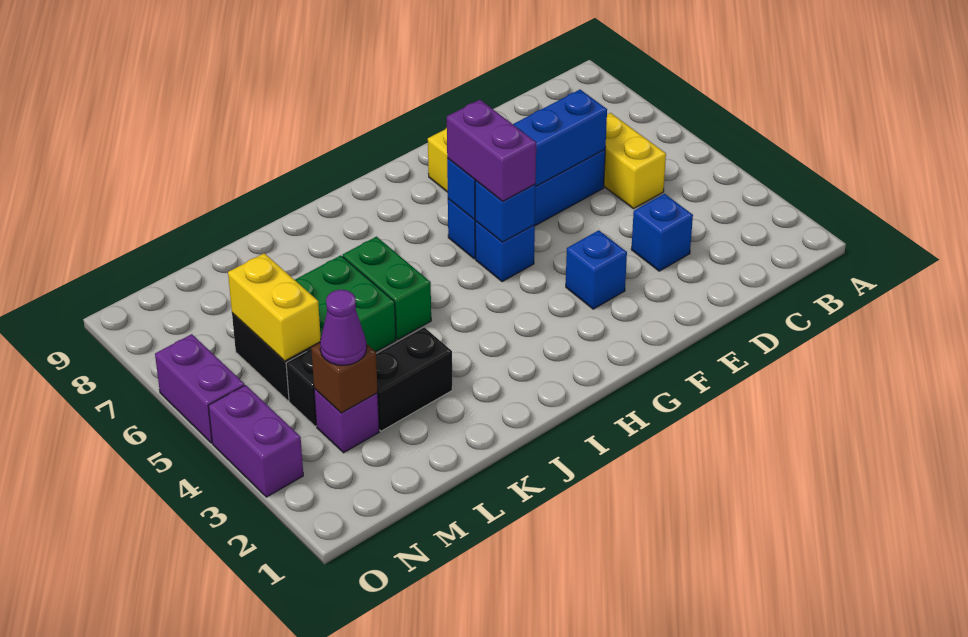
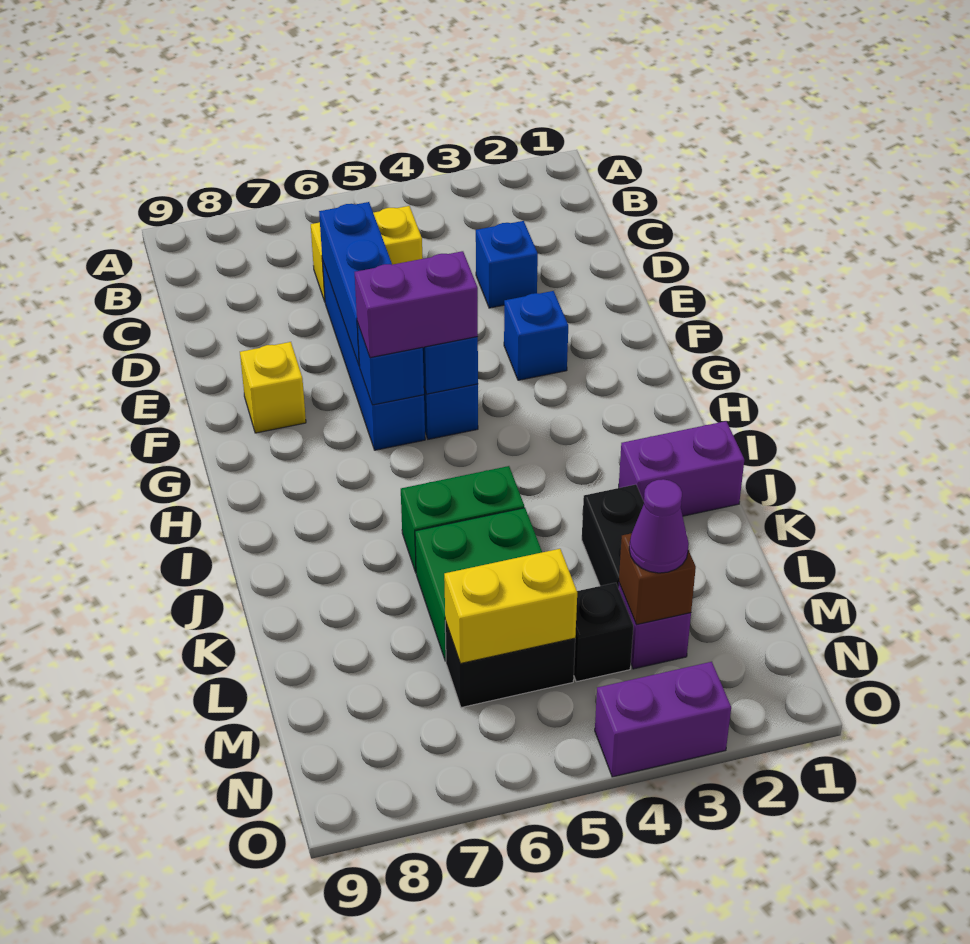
purple 1x2 brick [155,334,245,443] -> purple 1x2 brick moved to [619,421,744,516]

